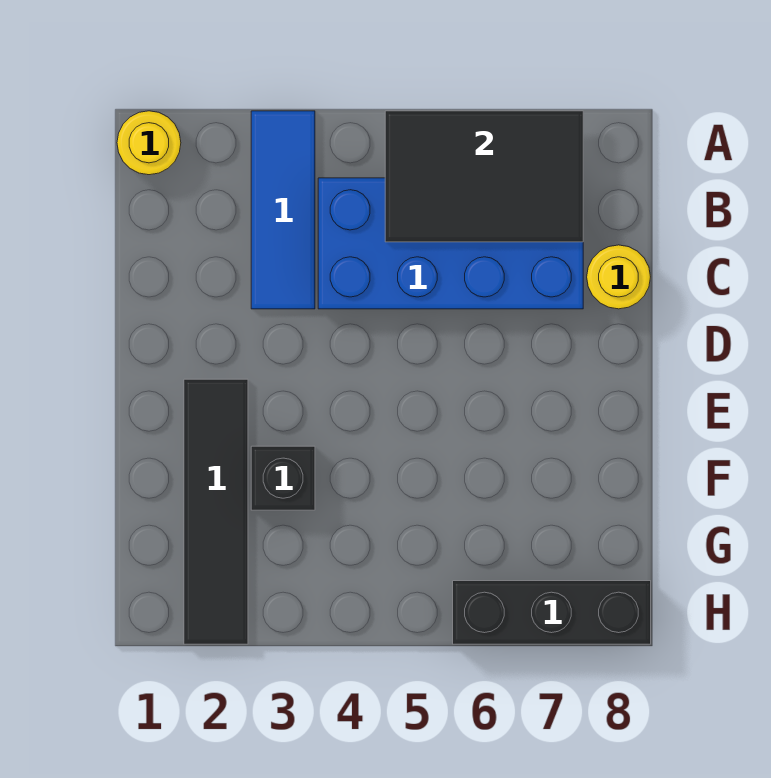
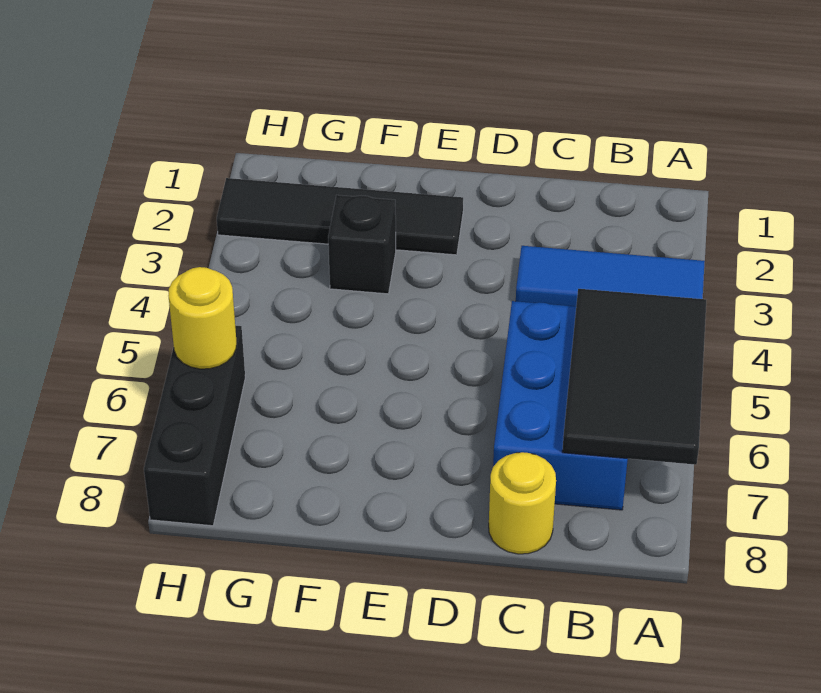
yellow 1x1 round brick [117,111,181,175] -> yellow 1x1 round brick moved to [168,267,236,369]
blue 2x4 brick [318,178,583,309] -> blue 2x3 brick [493,301,628,510]

